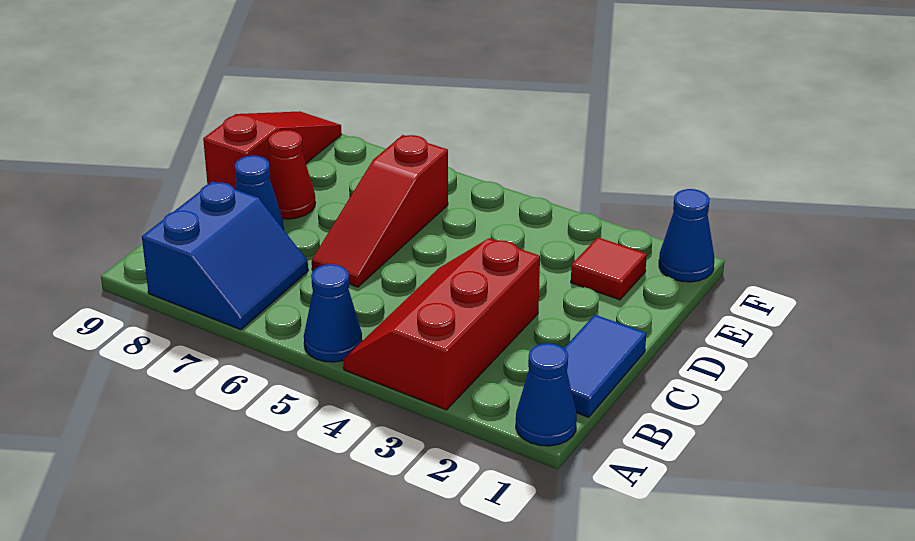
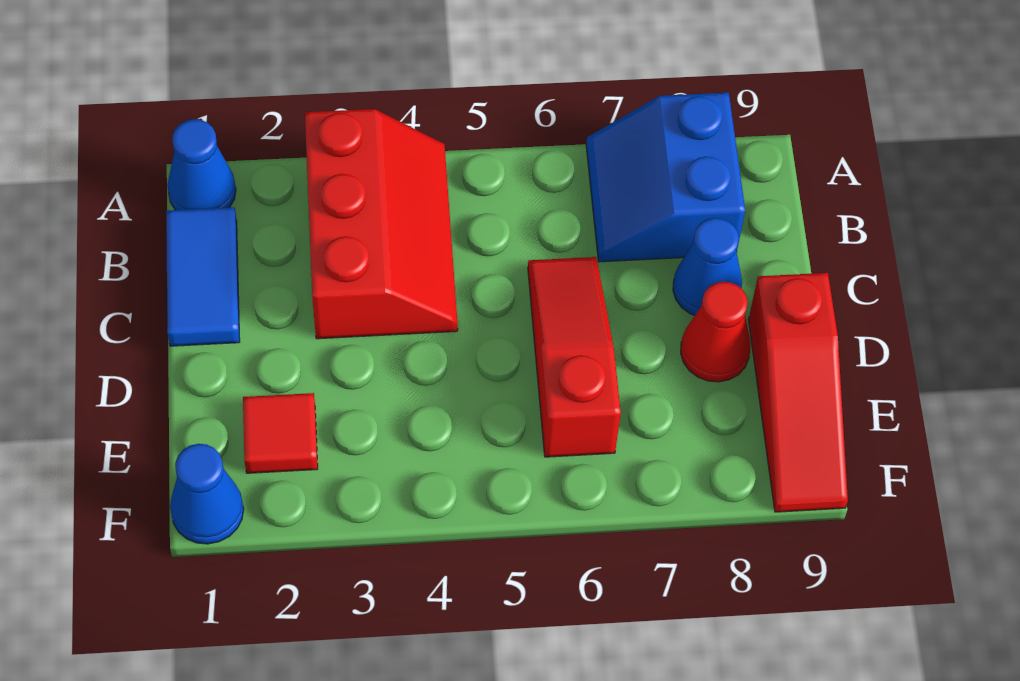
blue 1x1 cone [304,264,362,362] -> none

